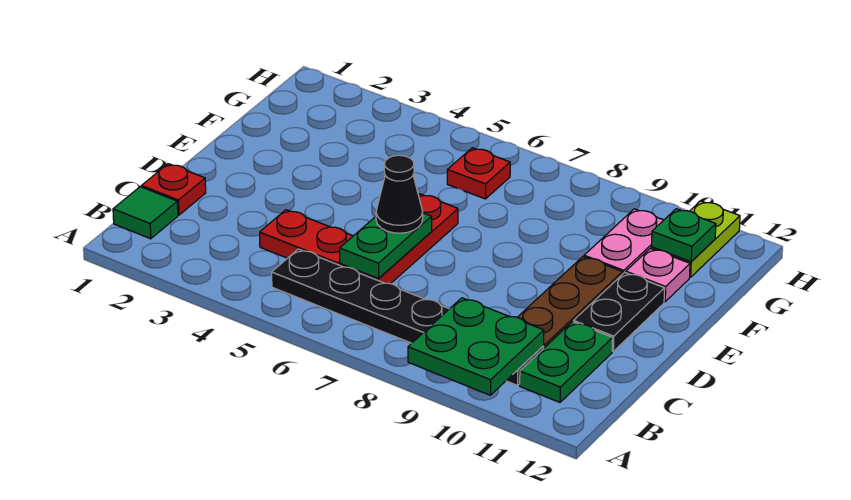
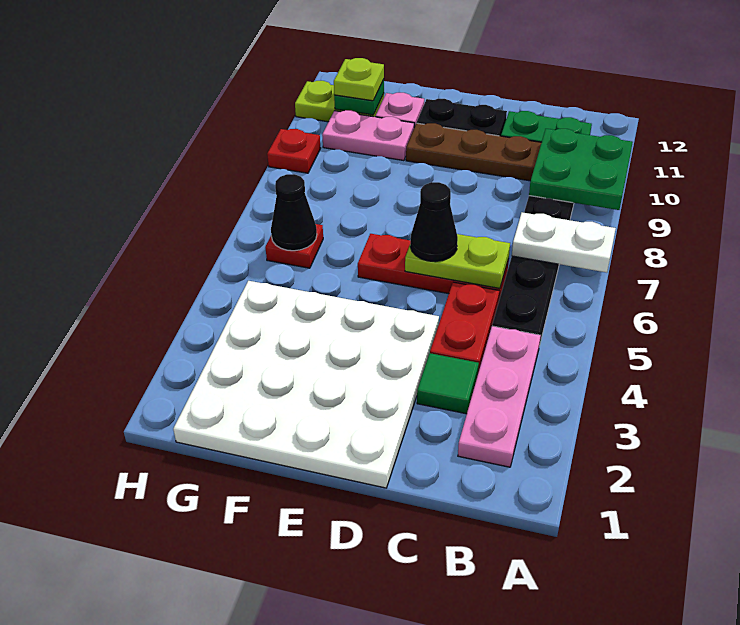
none -> white 1x2 plate [512,212,616,273]
green 1x1 tile [113,187,178,239] -> green 1x1 tile moved to [417,353,479,414]
none -> pink 1x3 plate [458,326,541,467]
red 1x1 plate [142,164,206,215] -> red 1x1 plate moved to [267,129,321,173]
green 1x2 plate [340,213,432,278] -> lime 1x2 plate [405,234,510,288]
none -> white 4x4 plate [173,281,439,488]
none -> black 1x1 cone [271,174,317,251]
none -> lime 1x1 plate [334,58,384,101]

